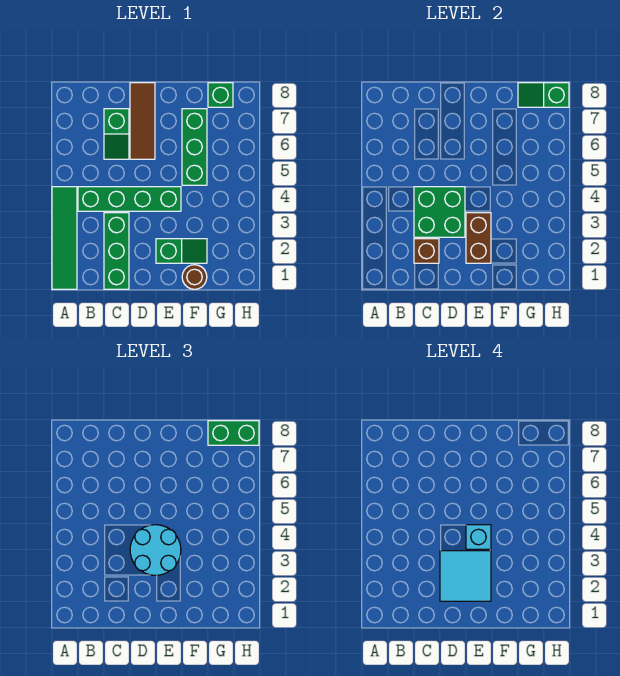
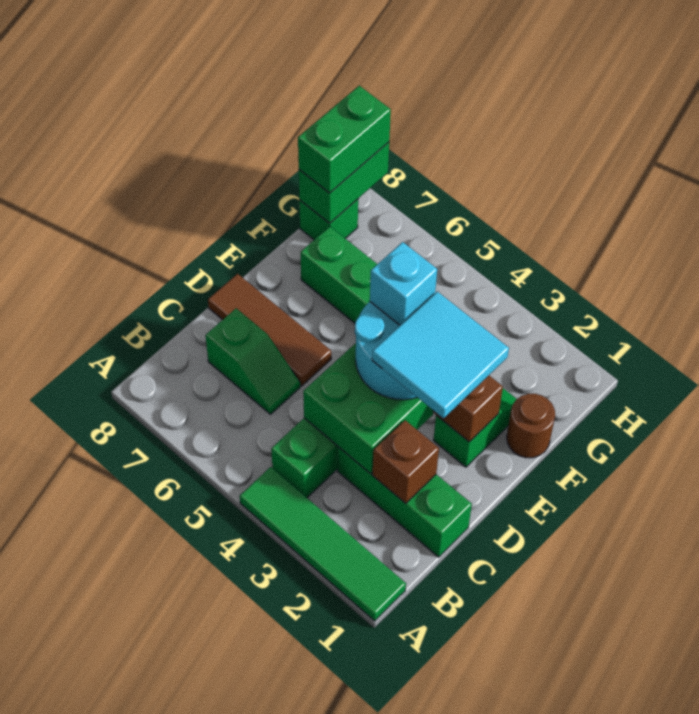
green 1x2 slope [518,83,569,107] -> green 1x2 brick [299,142,389,223]

